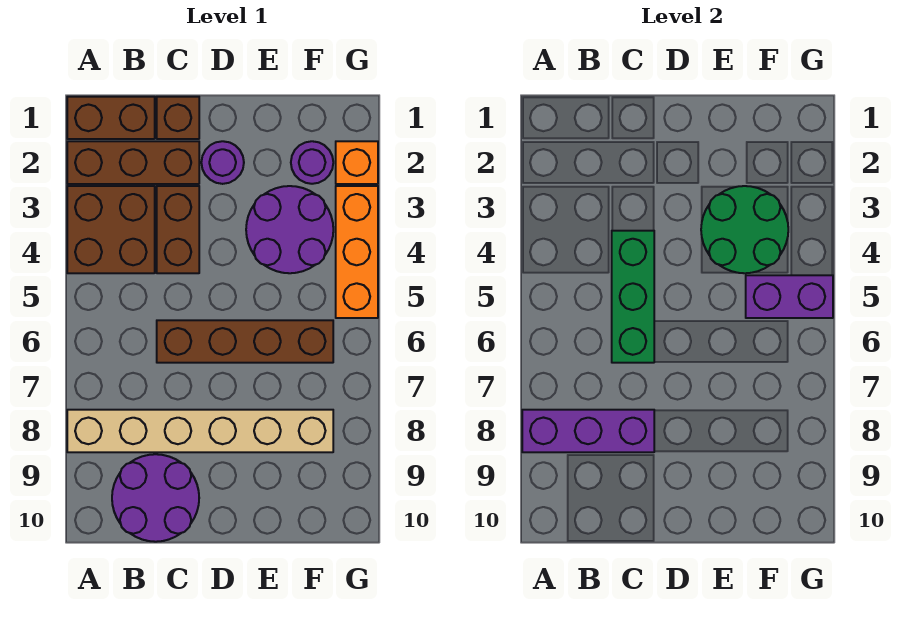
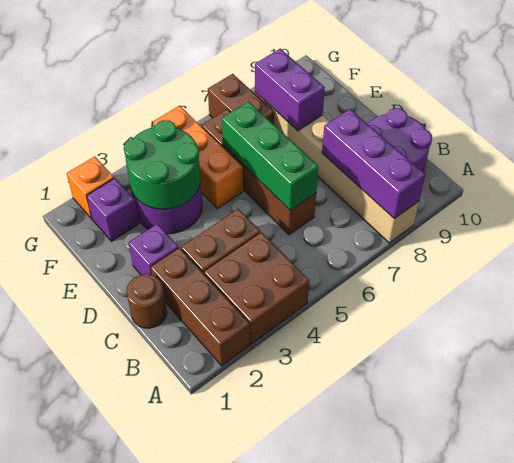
brown 1x2 brick [67,97,155,139] -> brown 1x2 brick moved to [208,74,274,124]
brown 1x1 brick [157,97,199,139] -> brown 1x1 round brick [126,274,167,328]
green 1x3 brick [612,231,654,363] -> green 1x3 brick turned to [222,102,319,210]
purple 1x1 round brick [201,141,244,184] -> purple 1x1 brick [129,224,179,275]
purple 1x1 round brick [291,141,333,184] -> purple 1x1 brick [87,178,139,241]
purple 1x2 brick [746,275,833,318] -> purple 1x2 brick moved to [255,49,325,131]
orange 1x3 brick [336,186,378,318] -> orange 1x3 brick turned to [153,106,243,208]

